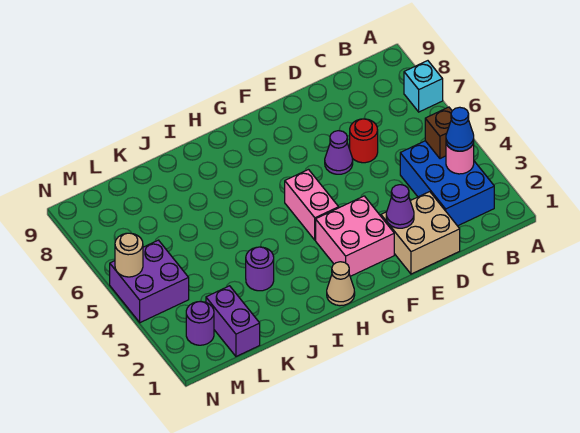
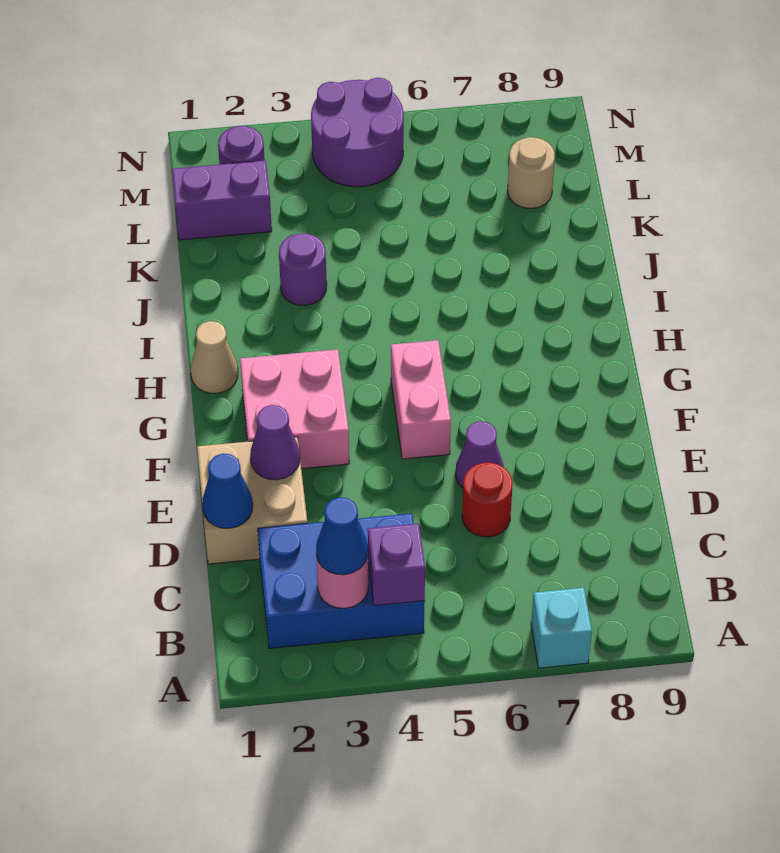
brown 1x1 brick [425,107,452,159] -> purple 1x1 brick [368,524,425,606]
none -> blue 1x1 cone [202,453,253,528]
pink 1x2 brick [285,170,339,240] -> pink 1x2 brick turned to [391,340,451,459]
purple 2x2 brick [110,240,189,323] -> purple 2x2 round brick [311,78,404,187]
tan 1x1 round brick [115,233,143,277] -> tan 1x1 round brick moved to [508,137,555,208]

